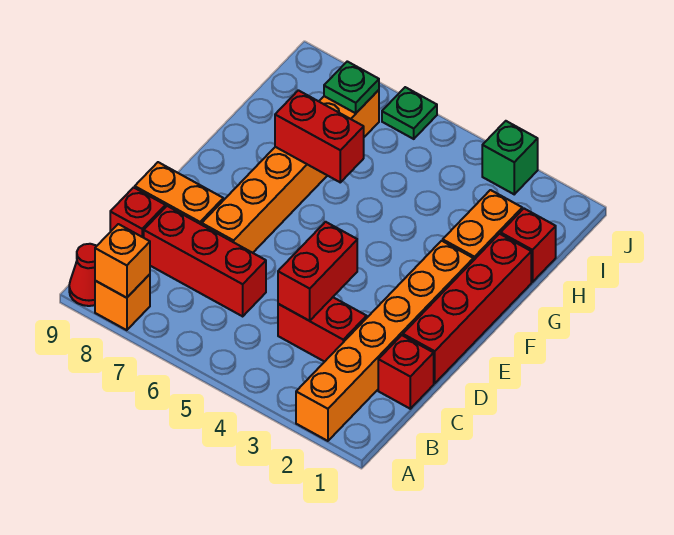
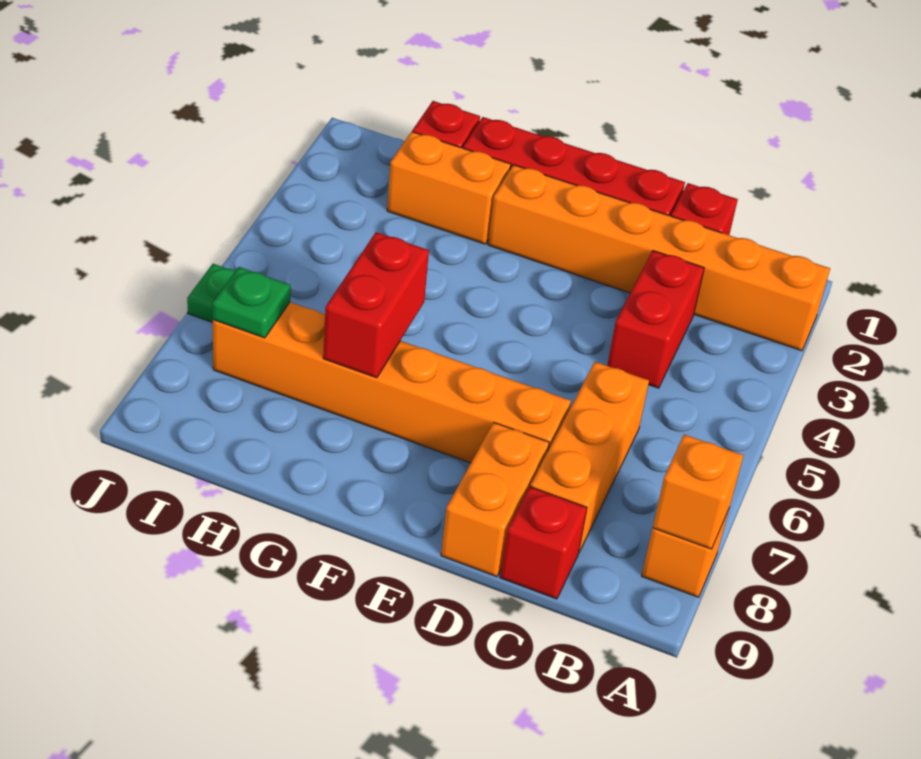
red 1x1 cone [69,244,96,306] -> none
red 1x2 brick [278,222,357,321] -> none
red 1x3 brick [144,206,266,316] -> orange 1x3 brick [530,362,649,552]
green 1x1 brick [482,121,538,194] -> none

